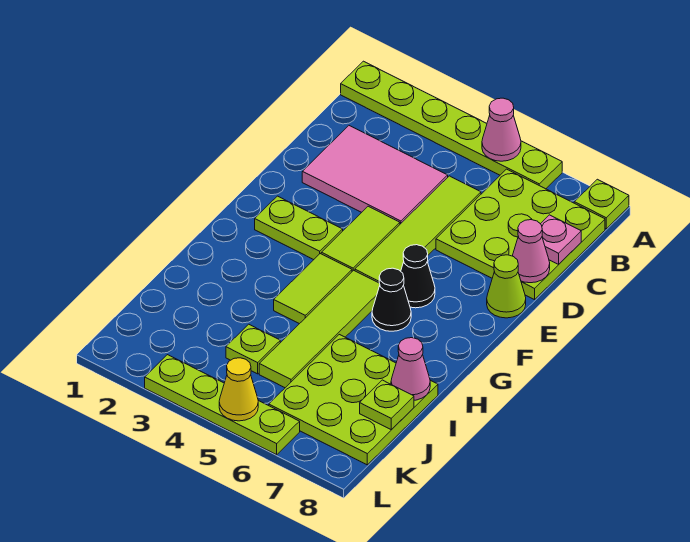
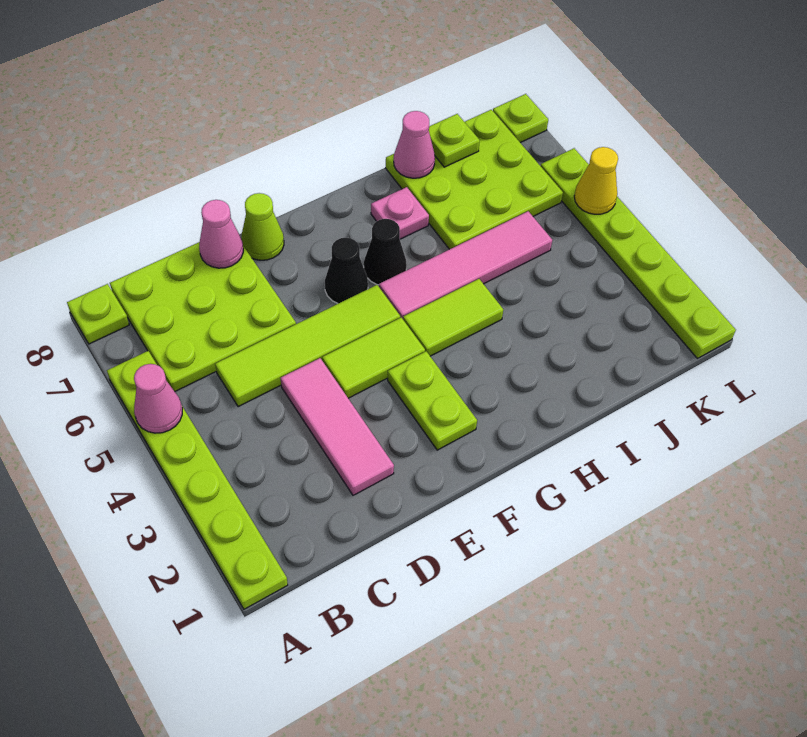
pink 2x3 tile [302,126,448,224] -> pink 1x3 tile [281,358,394,495]
pink 1x1 plate [541,215,581,264] -> pink 1x1 plate moved to [371,187,429,239]
lime 1x4 tile [259,270,380,388] -> pink 1x4 tile [379,211,552,319]
lime 1x1 plate [226,324,280,374] -> lime 1x1 plate moved to [493,94,548,143]
lime 1x4 plate [145,355,300,455] -> lime 1x6 plate [541,148,736,358]

